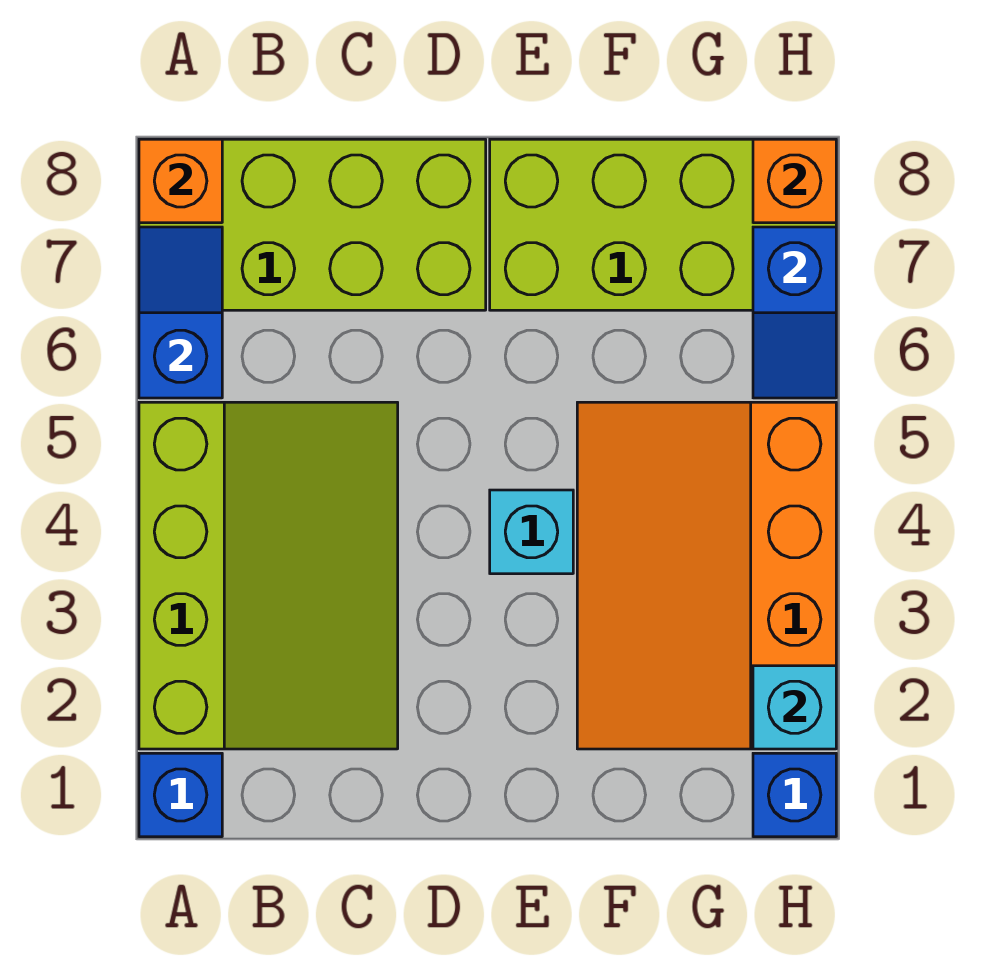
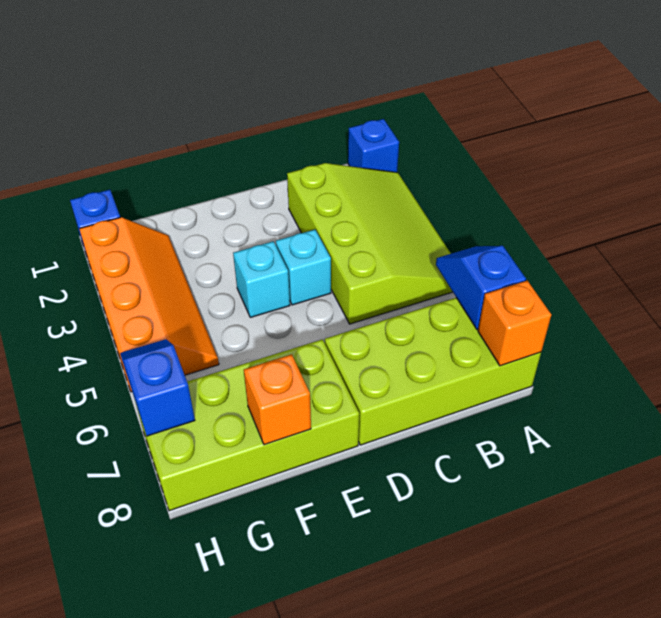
lime 3x4 slope [139,402,398,749] -> lime 3x4 slope turned to [287,163,453,324]
blue 1x2 slope [139,227,222,398] -> blue 1x2 slope turned to [436,246,526,330]
orange 3x4 slope [577,402,836,749] -> orange 2x4 slope [79,217,219,392]
cyan 1x1 brick [753,666,836,749] -> cyan 1x1 brick moved to [276,230,331,305]
orange 1x1 brick [753,139,836,223] -> orange 1x1 brick moved to [244,354,311,445]

